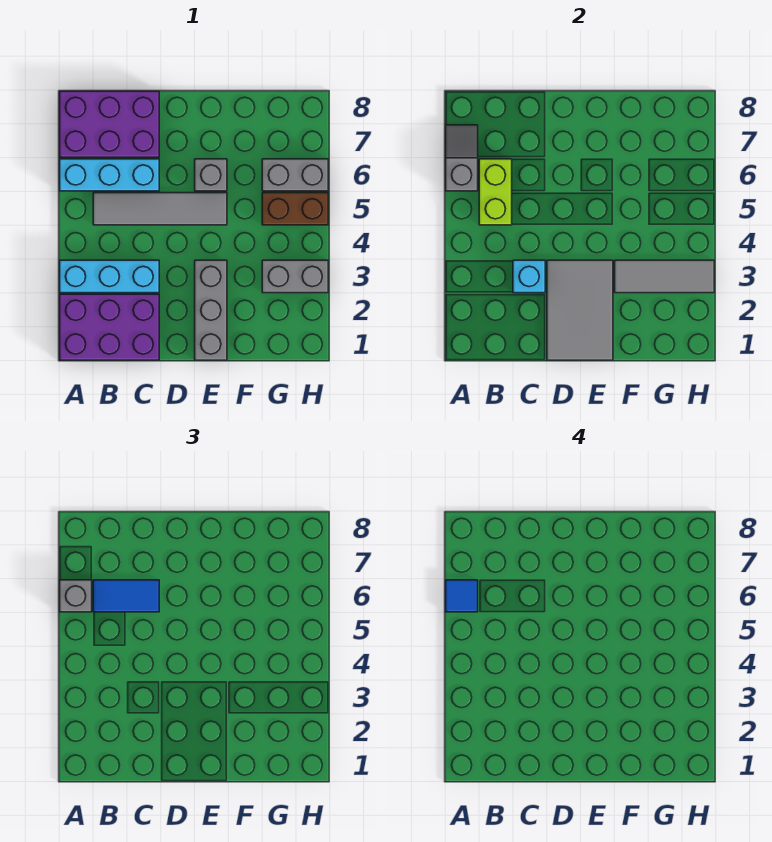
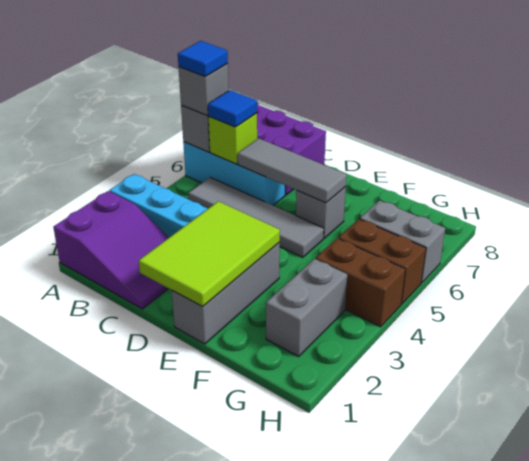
purple 2x3 brick [60,294,159,360] -> purple 2x3 slope [53,191,169,309]
lime 1x2 brick [479,159,512,225] -> lime 1x1 brick [208,113,257,164]
blue 1x2 tile [93,580,159,612] -> blue 1x1 tile [208,90,257,127]
cyan 1x1 brick [513,260,545,293] -> none
grey 2x3 tile [547,260,613,360] -> lime 2x3 tile [139,201,280,307]
grey 1x3 tile [615,260,714,293] -> grey 1x3 tile moved to [238,138,347,203]
grey 1x2 brick [262,260,328,293] -> grey 1x2 brick turned to [266,259,347,357]
none -> brown 1x2 brick [316,238,405,327]

